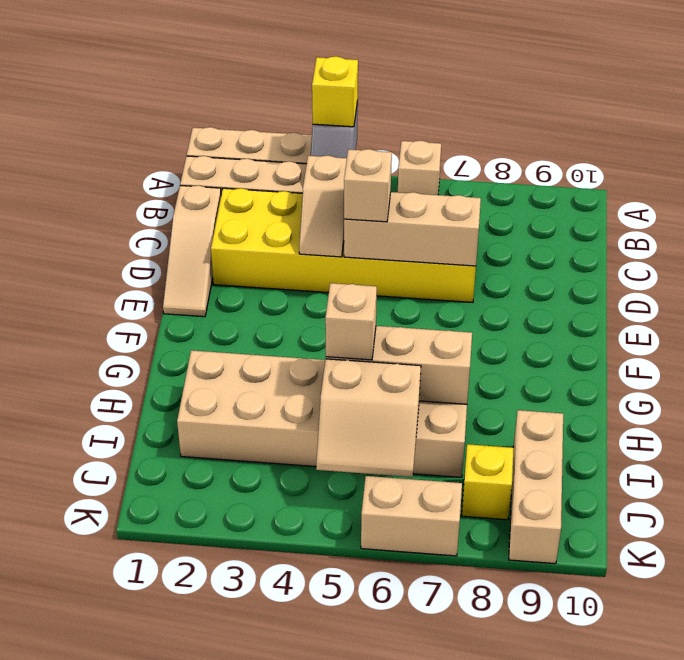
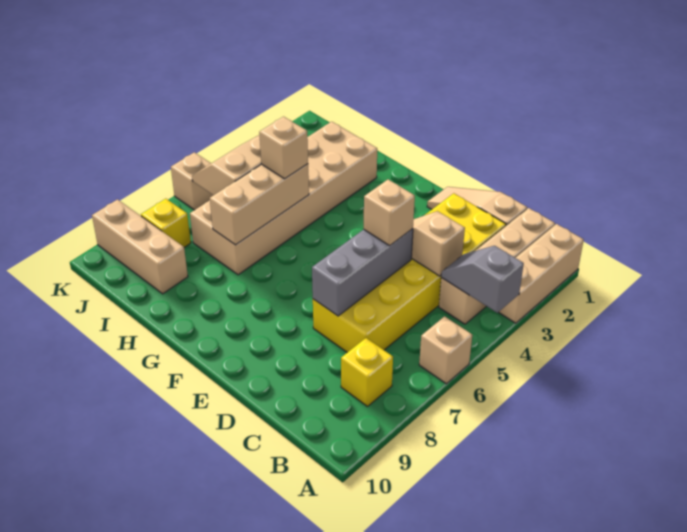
yellow 1x1 brick [312,56,358,127] -> yellow 1x1 brick moved to [341,338,393,406]
tan 1x3 brick [344,192,481,266] -> grey 1x3 brick [312,229,413,316]
tan 1x2 brick [361,476,462,556] -> tan 1x1 brick [171,152,213,210]

